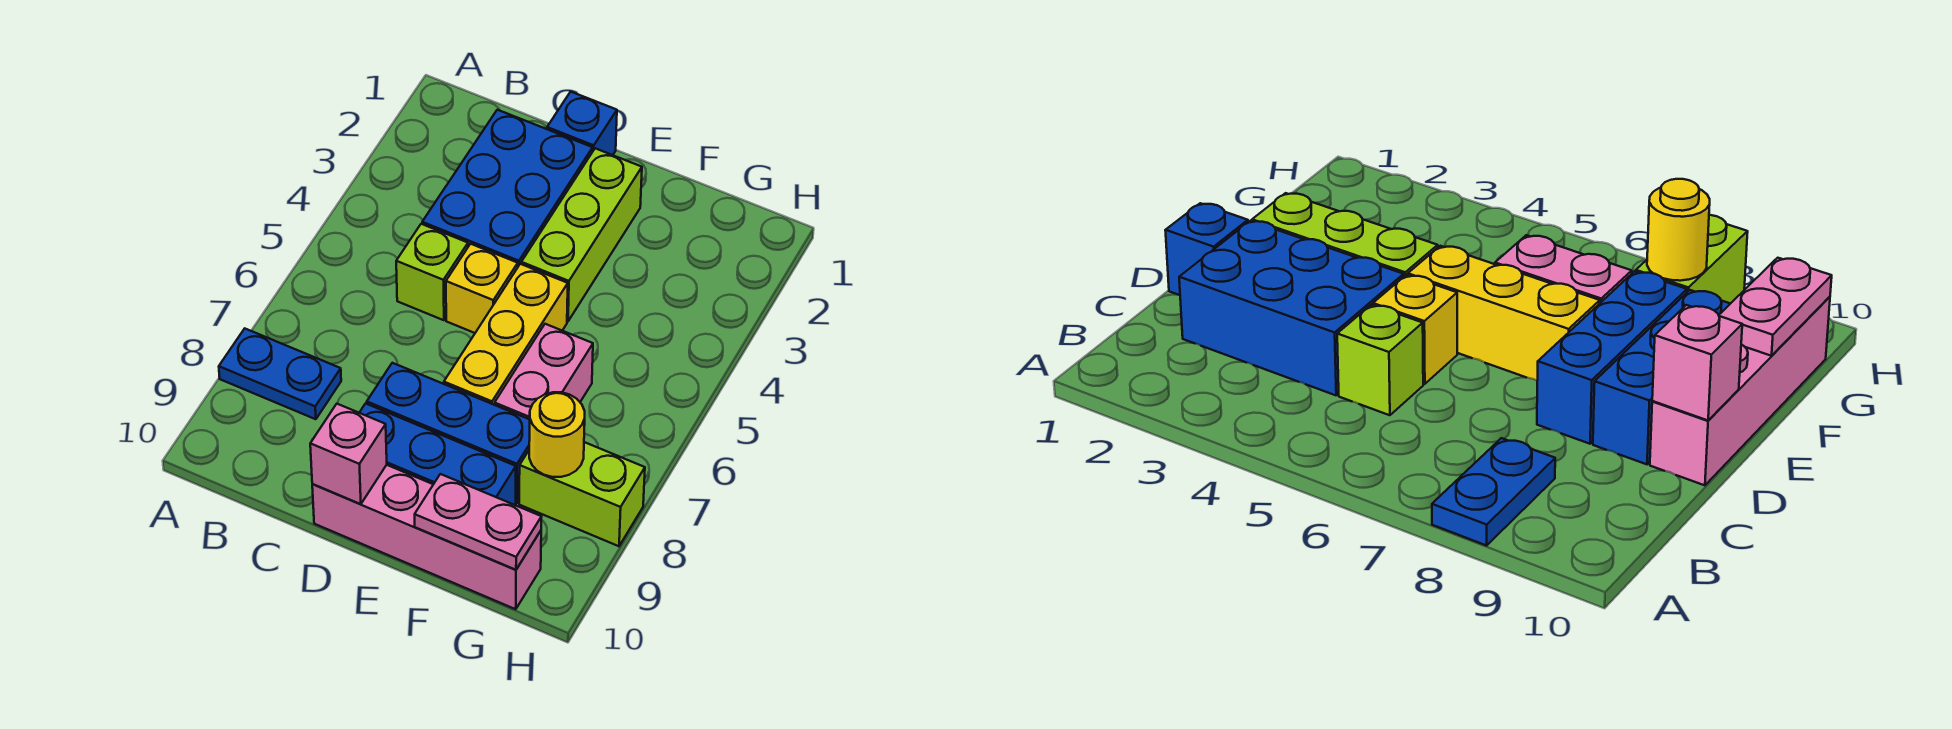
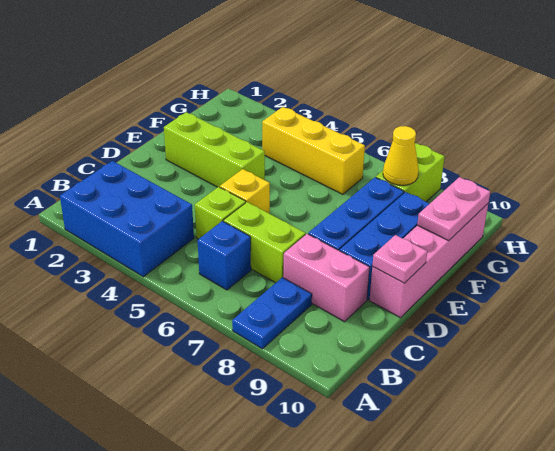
blue 2x3 brick [422,110,593,266] -> blue 2x3 brick moved to [60,161,194,277]
none -> lime 1x2 brick [223,202,306,283]
blue 1x1 brick [547,92,617,155] -> blue 1x1 brick moved to [198,221,251,290]
pink 1x1 brick [310,404,387,504] -> pink 1x1 plate [372,235,427,283]
yellow 1x3 brick [444,264,568,405] -> yellow 1x3 brick moved to [262,107,365,194]
pink 1x2 brick [495,324,593,419] -> pink 1x2 brick moved to [283,234,370,322]
yellow 1x1 round brick [529,392,585,477] -> yellow 1x1 cone [383,126,419,185]

